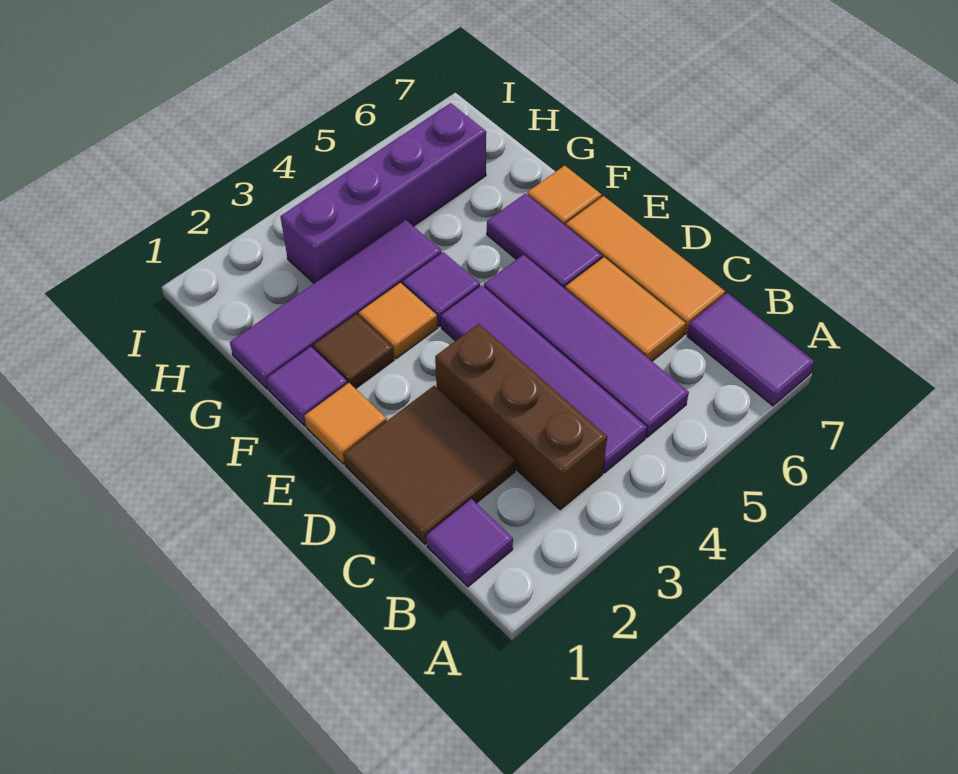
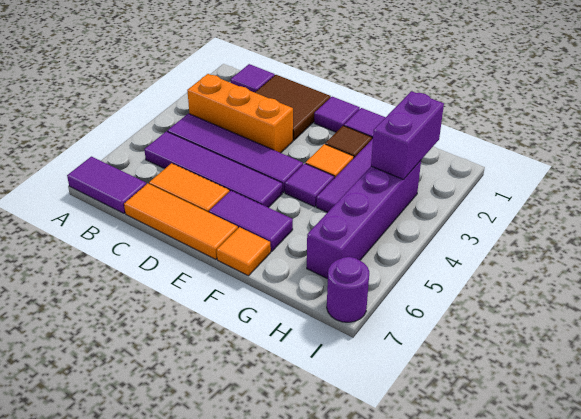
brown 1x3 brick [435,324,607,510] -> orange 1x3 brick [187,74,293,153]
orange 1x1 tile [304,383,387,464] -> purple 1x1 tile [314,97,360,132]
none -> purple 1x2 brick [371,91,444,179]
none -> purple 1x1 round brick [327,257,369,322]

